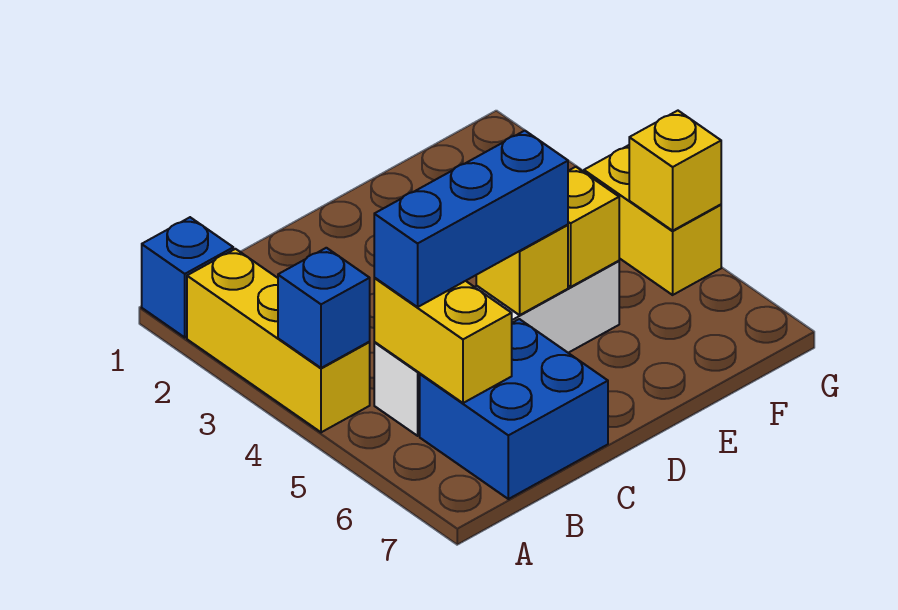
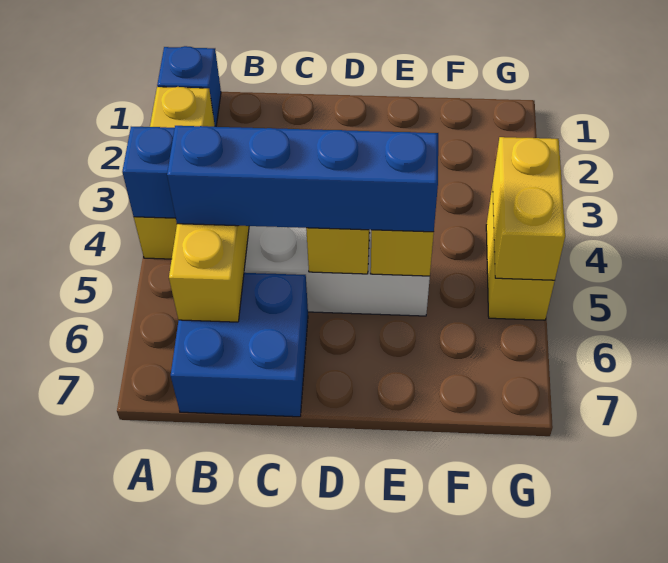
blue 1x3 brick [374,131,568,307] -> blue 1x4 brick [167,126,438,232]
yellow 1x1 brick [629,111,721,231] -> yellow 1x2 brick [493,137,565,281]

